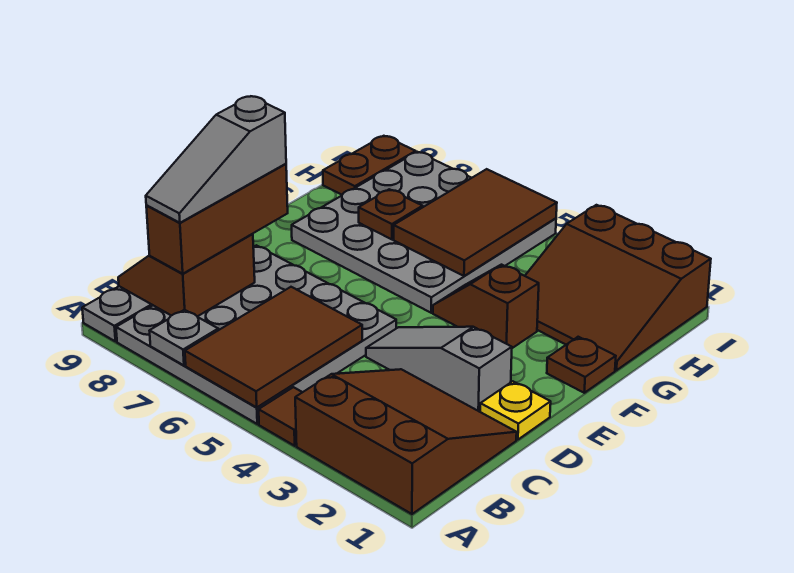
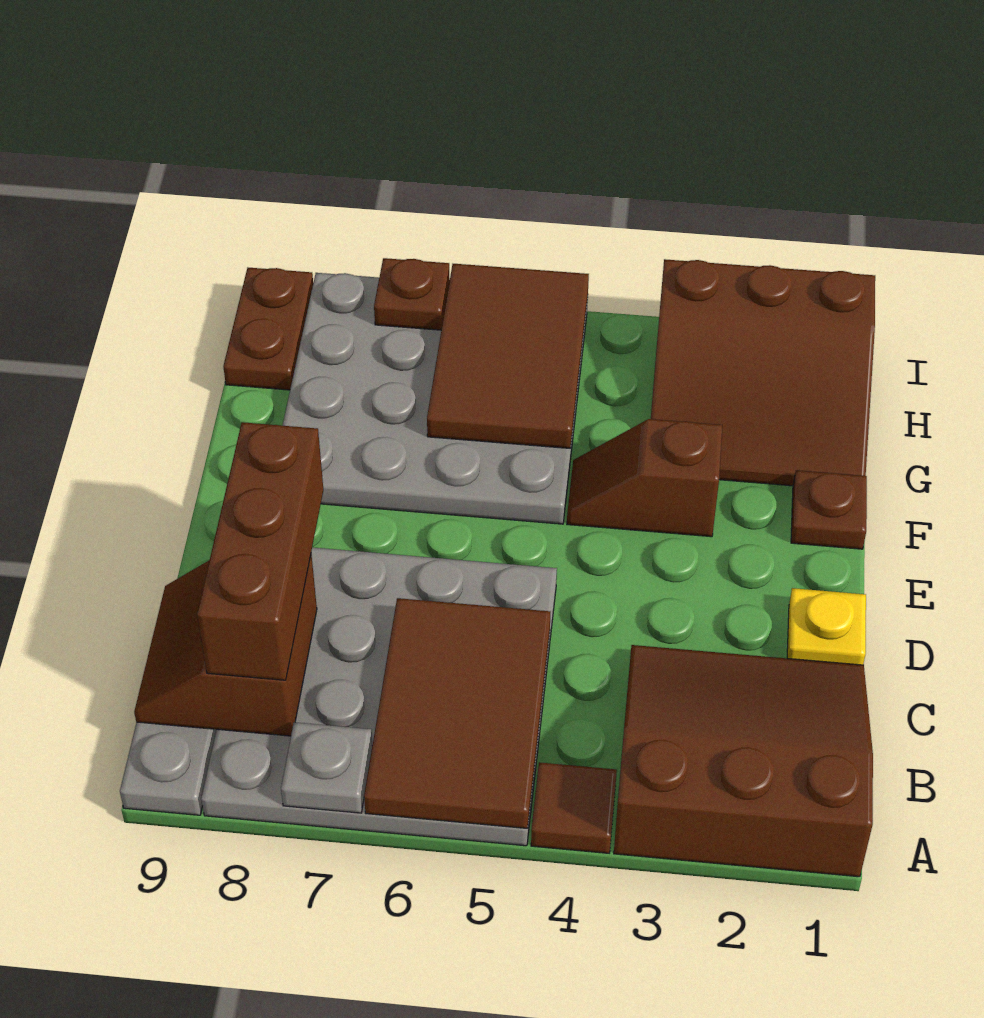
grey 1x3 slope [146,96,286,223] -> none
grey 1x3 slope [366,327,512,412] -> none
brown 1x1 plate [359,189,423,239] -> brown 1x1 plate moved to [374,258,450,330]

